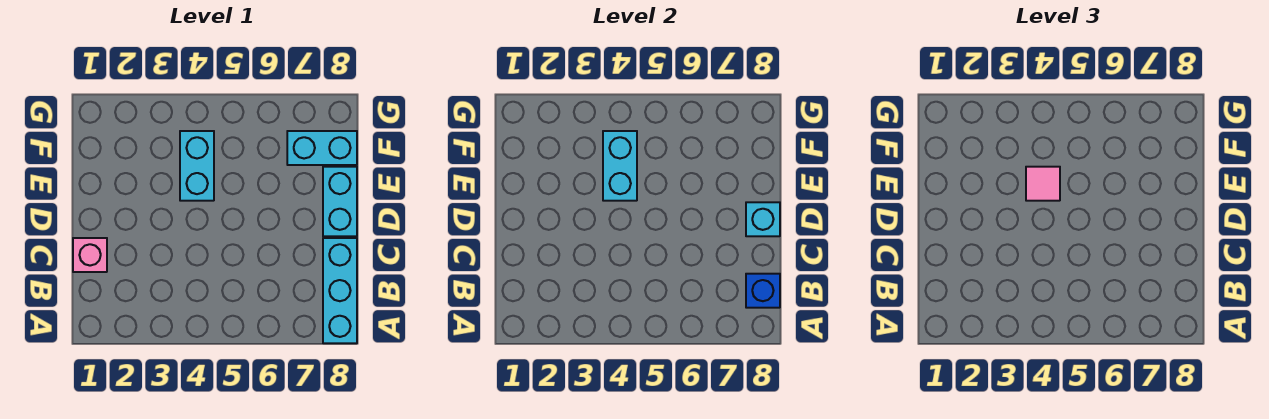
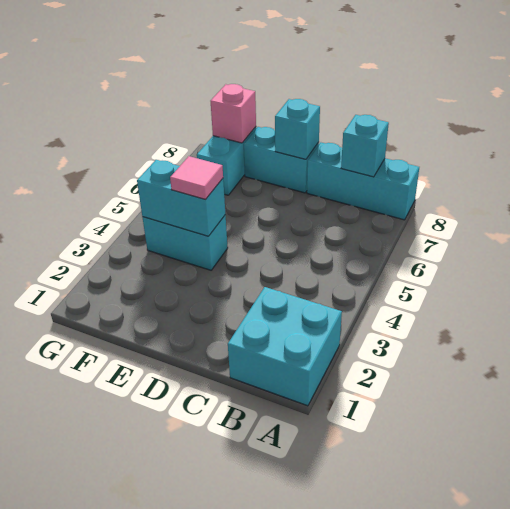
none -> cyan 2x2 brick [228,287,342,406]
blue 1x1 brick [746,274,780,308] -> cyan 1x1 brick [341,115,389,177]
pink 1x1 brick [73,238,107,272] -> pink 1x1 brick moved to [211,84,256,143]

